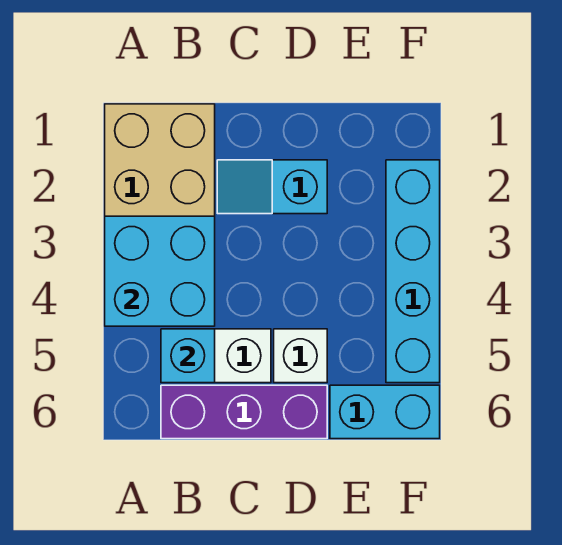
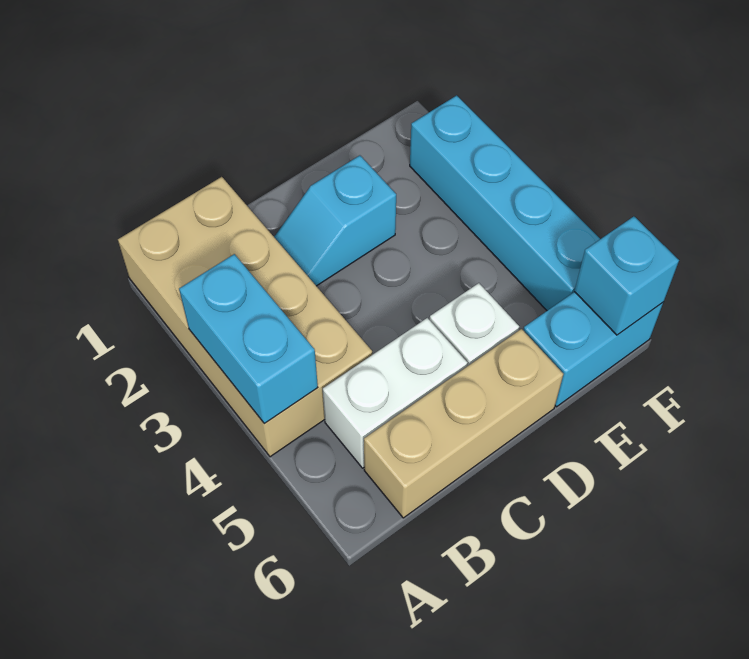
cyan 2x2 brick [105,216,215,326] -> cyan 1x2 brick [179,254,318,424]
cyan 1x1 brick [161,329,215,383] -> cyan 1x1 brick moved to [574,216,679,335]
purple 1x3 brick [161,385,327,439] -> tan 1x3 brick [364,329,563,518]

